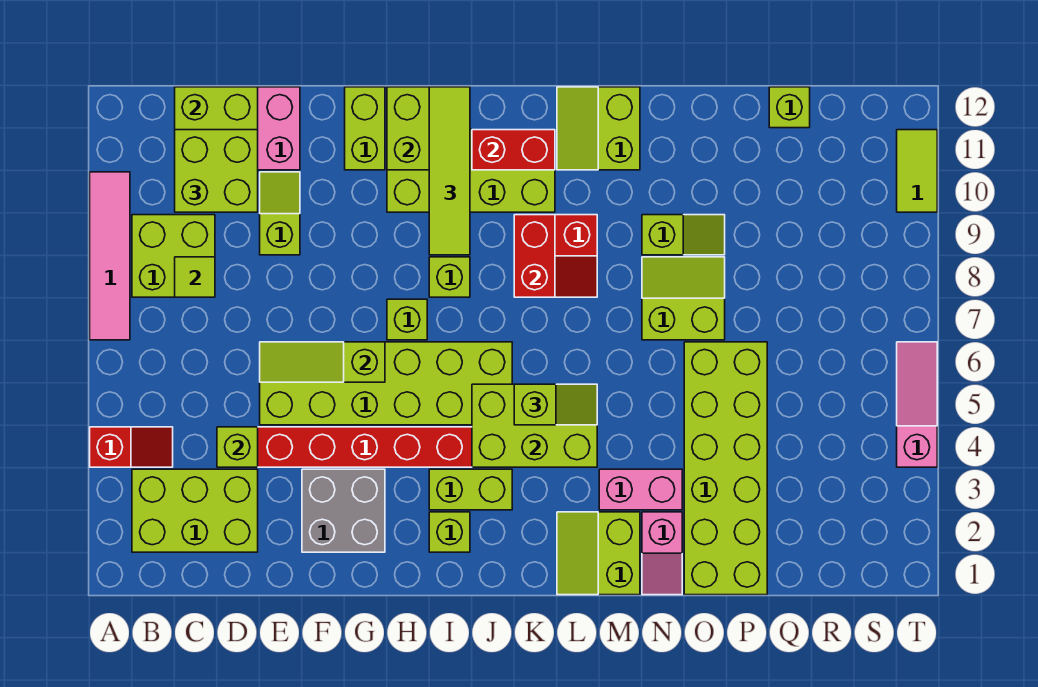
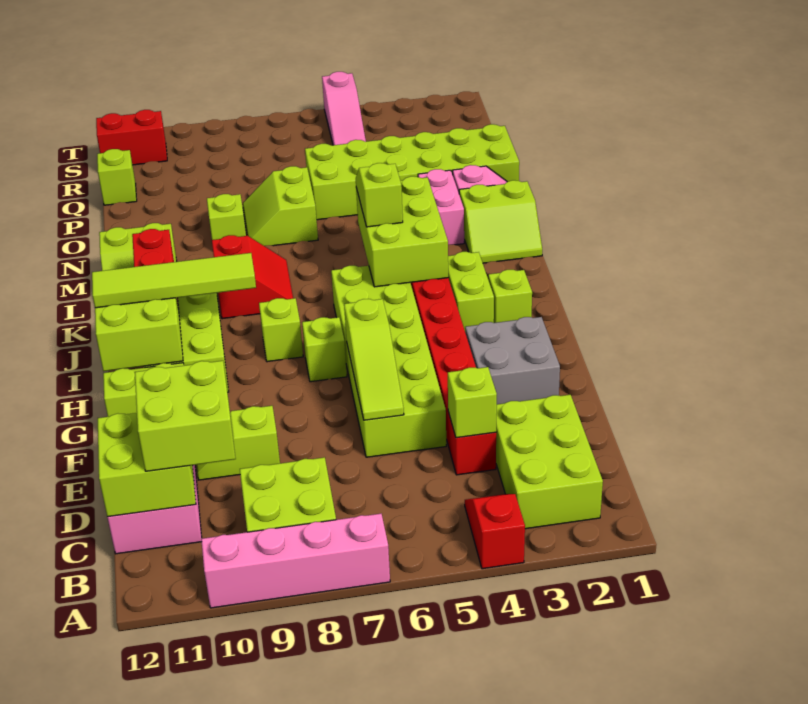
pink 1x4 tile [90,172,130,340] -> pink 1x4 brick [201,514,390,608]
lime 1x1 tile [175,257,215,297] -> none
red 1x2 brick [514,215,555,297] -> red 1x2 brick moved to [96,110,167,165]
pink 1x3 slope [897,342,937,467] -> pink 1x3 slope turned to [322,72,366,145]
lime 1x2 tile [897,130,937,212] -> none

